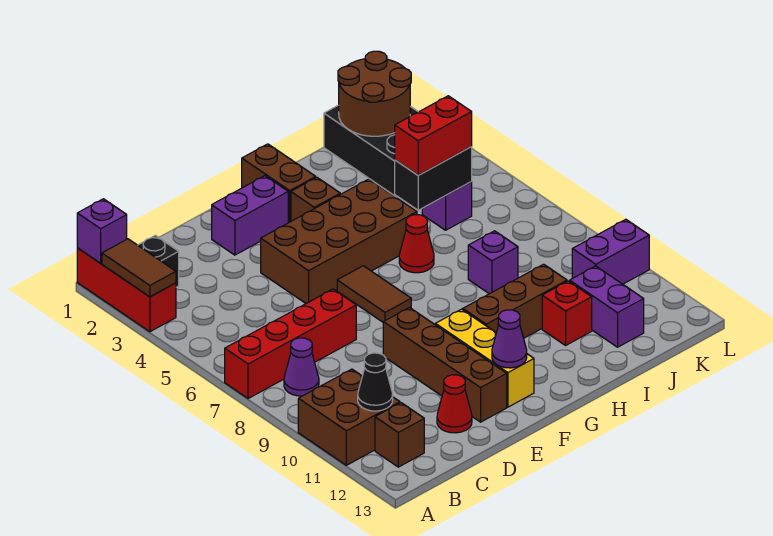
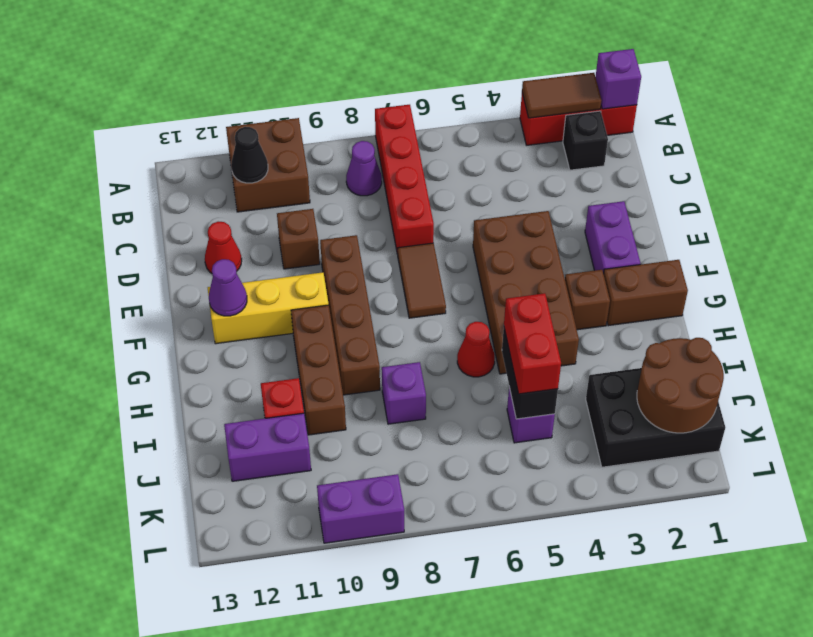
brown 1x1 brick [375,403,424,467] -> brown 1x1 brick moved to [277,209,320,269]
brown 1x4 brick [383,308,507,422] -> brown 1x4 brick turned to [320,235,380,395]
brown 1x2 tile [337,266,411,322] -> brown 1x2 tile turned to [398,243,446,318]
purple 1x2 brick [572,219,649,284] -> purple 1x2 brick turned to [317,474,404,543]

